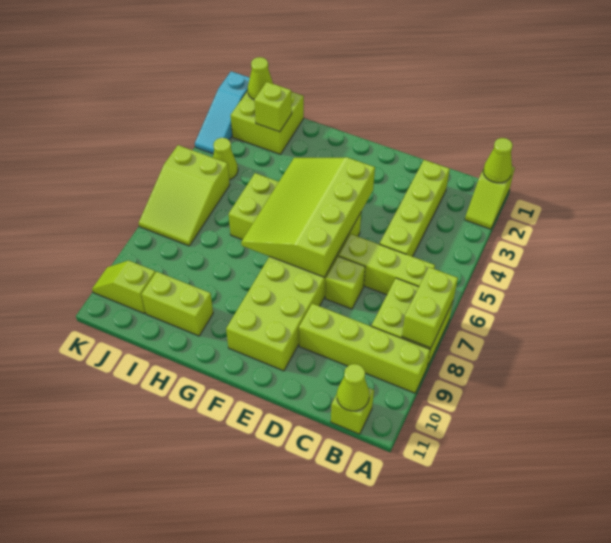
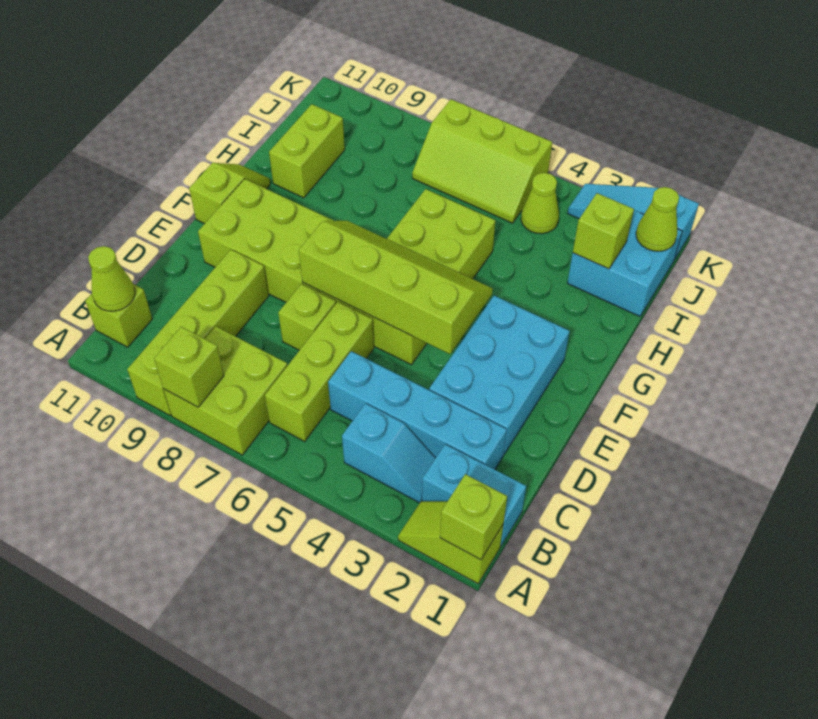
lime 1x1 cone [483,138,513,183] -> lime 1x1 brick [440,474,507,560]
lime 1x2 brick [402,267,458,348] -> lime 1x1 brick [154,327,224,407]
none -> cyan 1x2 brick [422,444,526,546]
none -> cyan 1x2 slope [342,403,436,503]
lime 1x4 brick [379,160,450,257] -> cyan 1x4 brick [328,351,507,470]
none -> cyan 2x3 brick [429,296,570,454]
lime 3x4 slope [241,157,375,278] -> lime 2x4 slope [299,221,493,354]
lime 2x2 brick [231,90,304,154] -> cyan 2x2 brick [567,210,682,316]
lime 2x3 slope [139,145,230,246] -> lime 2x3 slope turned to [412,99,552,223]
lime 1x2 slope [92,261,155,314] -> lime 1x2 slope moved to [189,163,271,224]

